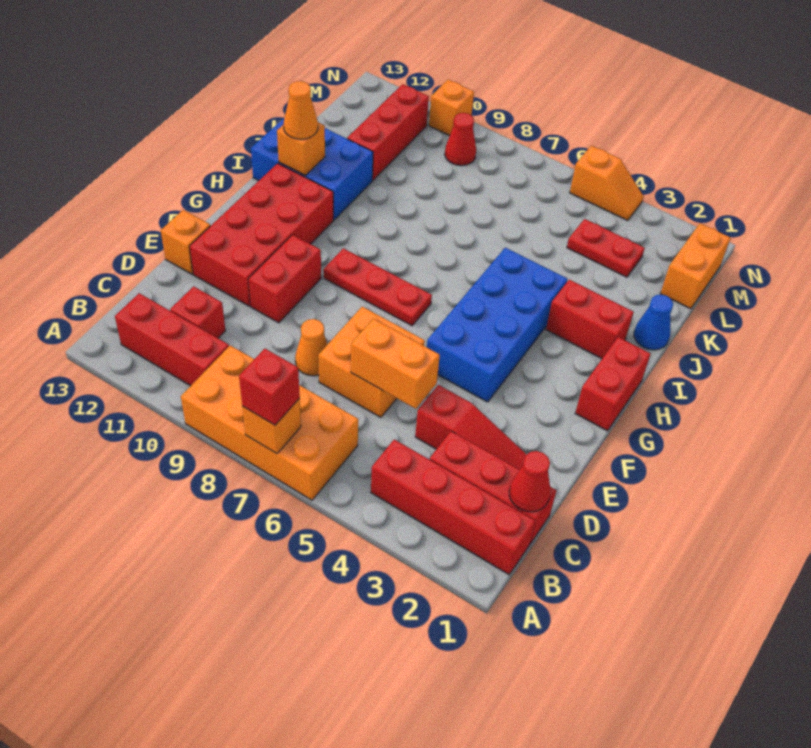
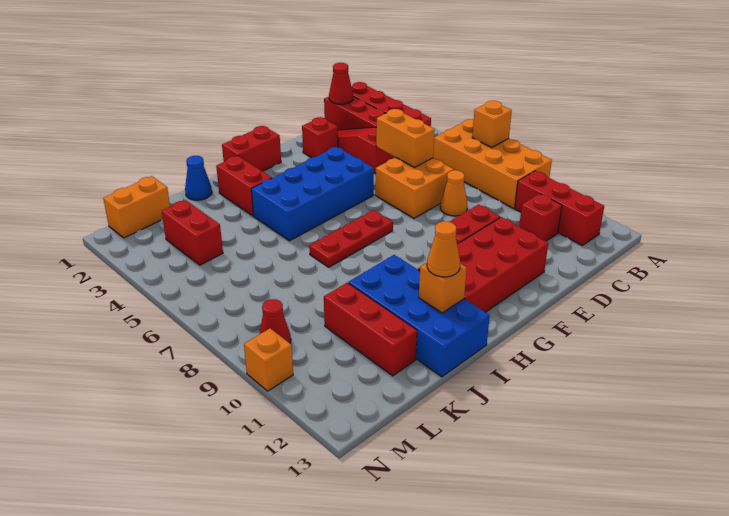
red 1x1 brick [239,349,300,425] -> red 1x1 brick moved to [302,117,338,158]
orange 1x1 brick [161,210,210,274] -> none
red 1x3 plate [323,248,432,326] -> red 1x3 plate turned to [309,210,393,267]
blue 2x3 brick [251,117,373,220] -> blue 2x4 brick [348,255,490,377]
red 1x3 brick [347,84,429,180] -> red 1x3 brick turned to [324,283,417,376]
red 1x2 plate [567,219,645,277] -> red 1x2 brick [162,200,223,265]
orange 1x2 slope [570,146,644,221] -> none

